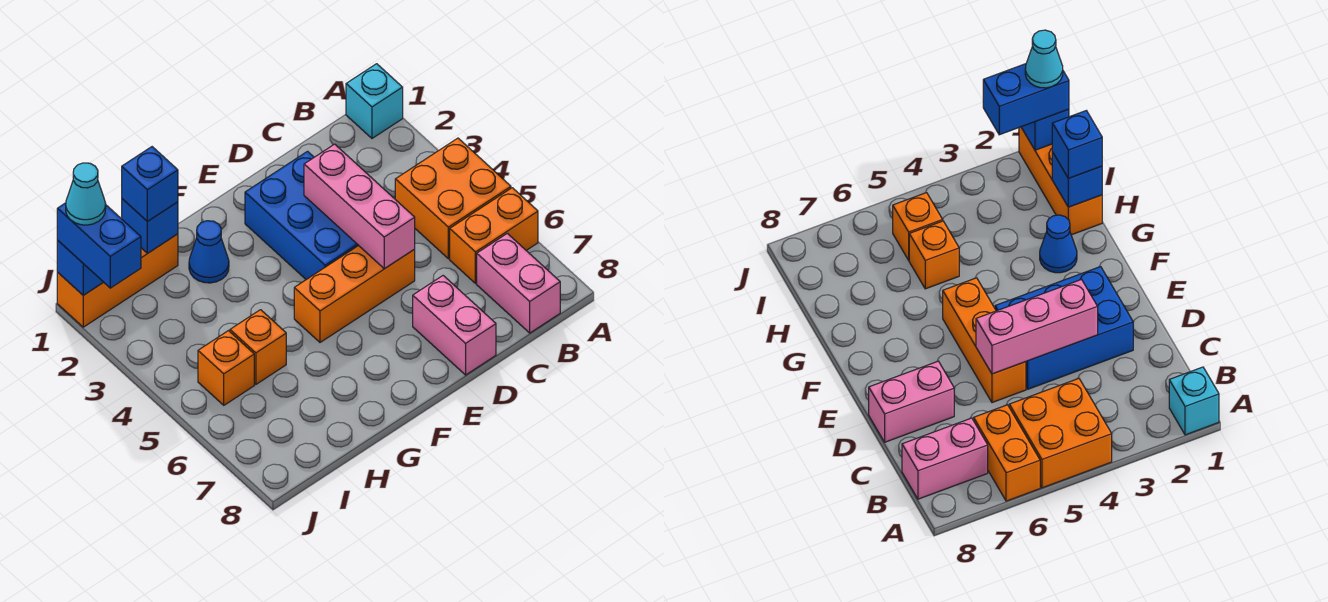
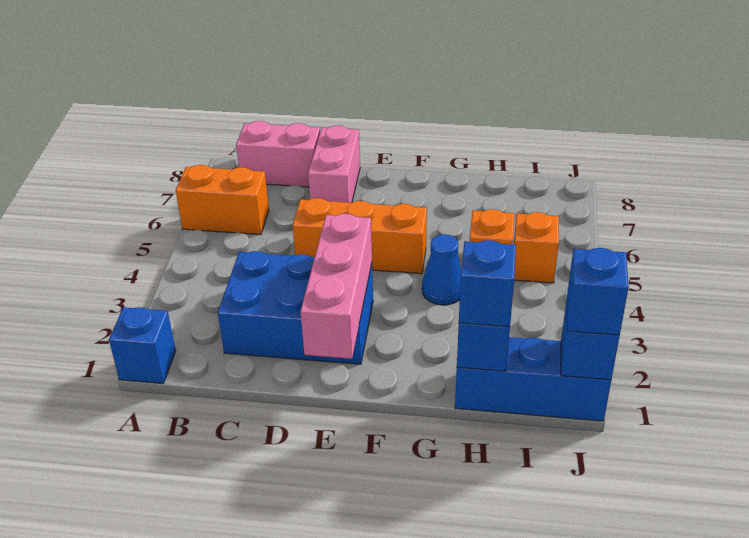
cyan 1x1 brick [346,64,403,138] -> blue 1x1 brick [109,307,176,384]
orange 2x2 brick [395,138,511,259] -> none
pink 1x2 brick [477,233,560,333] -> pink 1x2 brick turned to [236,121,320,187]
blue 2x3 brick [245,151,359,280] -> blue 2x3 brick turned to [218,251,373,364]
pink 1x3 brick [304,144,415,269] -> pink 1x3 brick moved to [300,214,372,359]
blue 1x1 cone [189,221,229,283] -> blue 1x1 cone moved to [422,234,461,305]
orange 1x3 brick [57,234,178,327] -> blue 1x3 brick [455,337,611,421]
blue 1x2 brick [57,203,141,288] -> blue 1x1 brick [567,248,629,335]
cyan 1x1 cone [66,163,106,225] -> none

